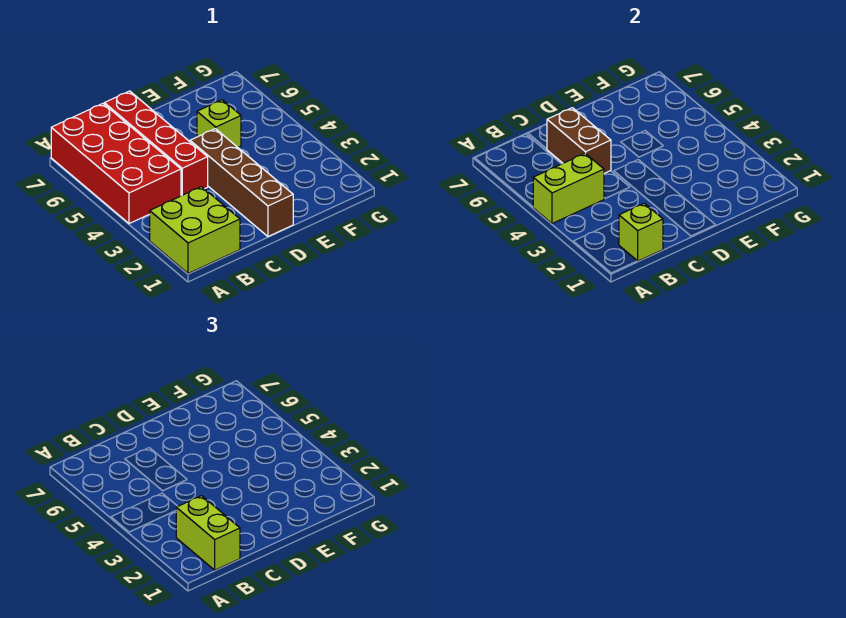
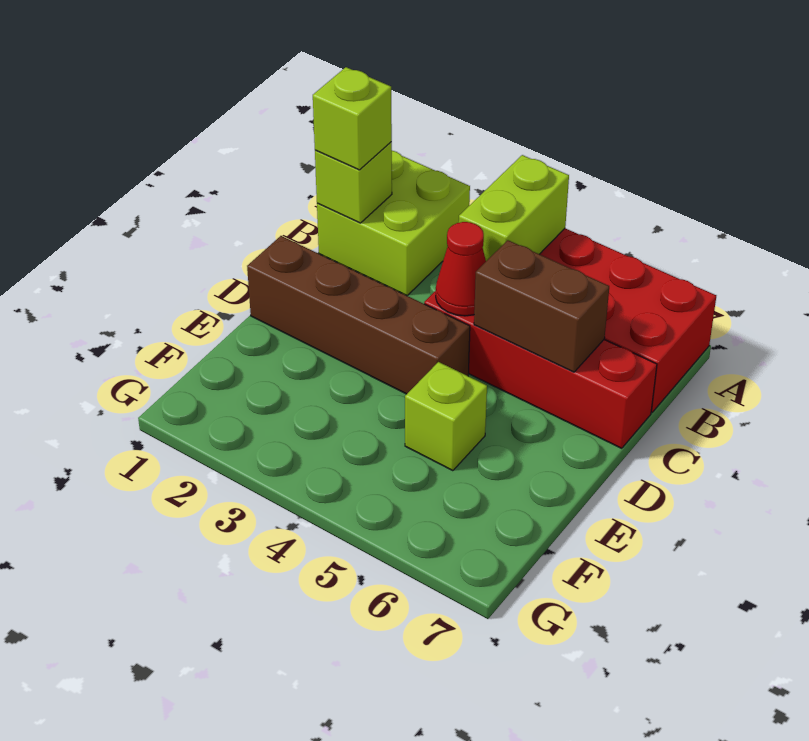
lime 1x2 brick [176,496,240,570] -> lime 1x1 brick [313,67,392,170]
none -> red 1x1 cone [436,222,486,316]

